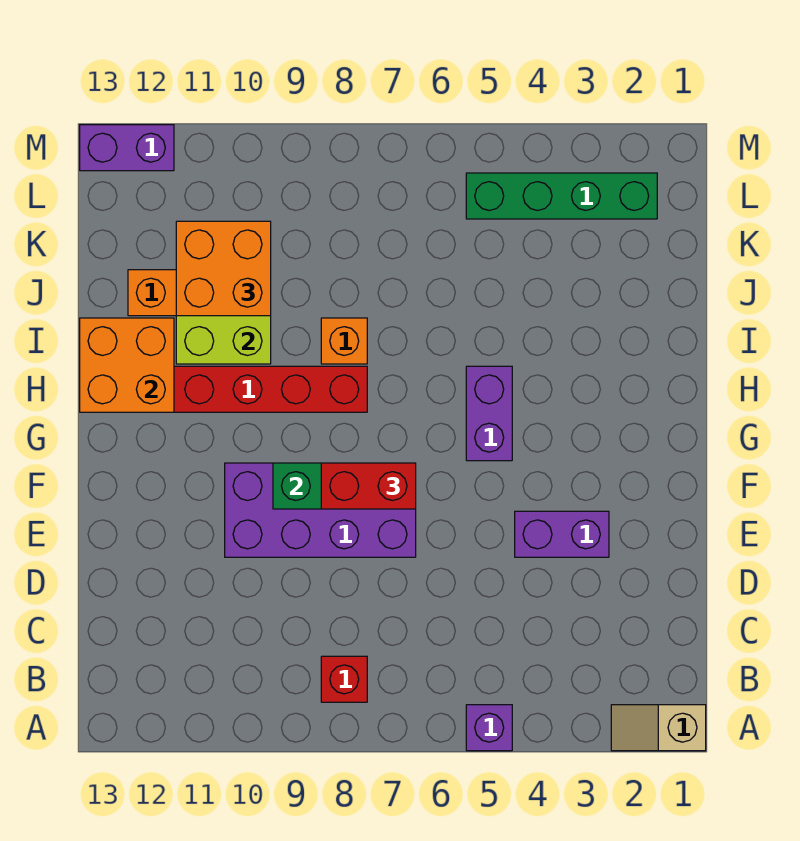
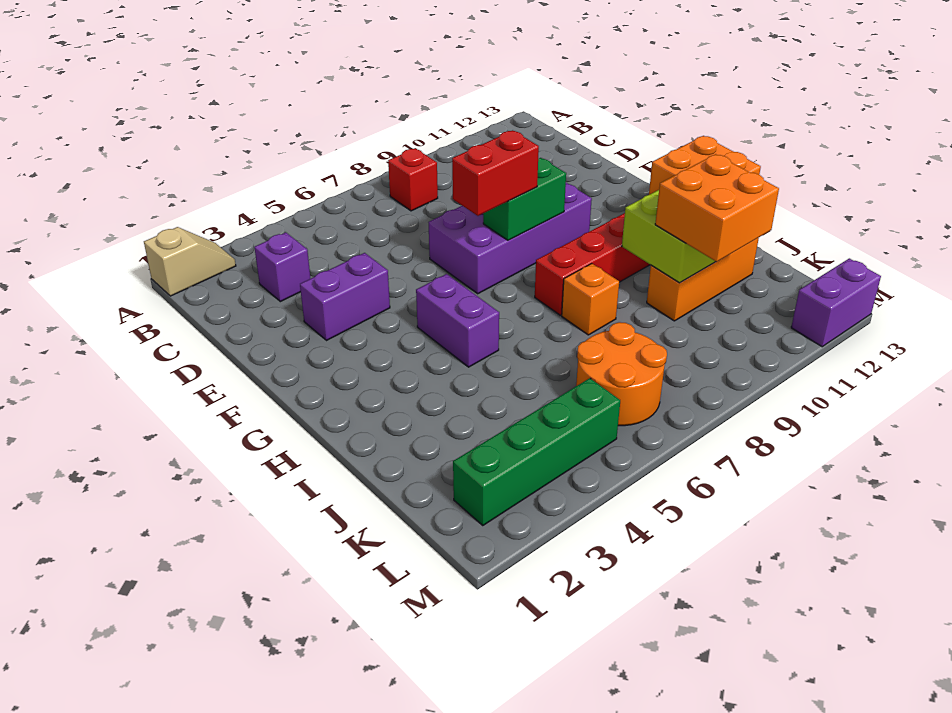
purple 1x1 brick [466,705,512,751] -> purple 1x1 brick moved to [254,232,311,302]
none -> orange 2x2 round brick [576,322,667,426]

